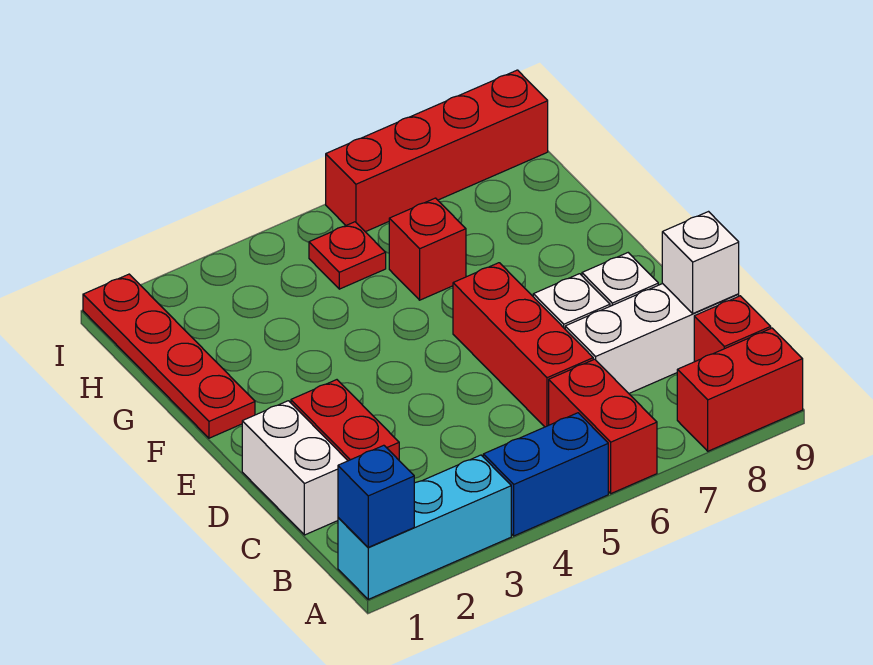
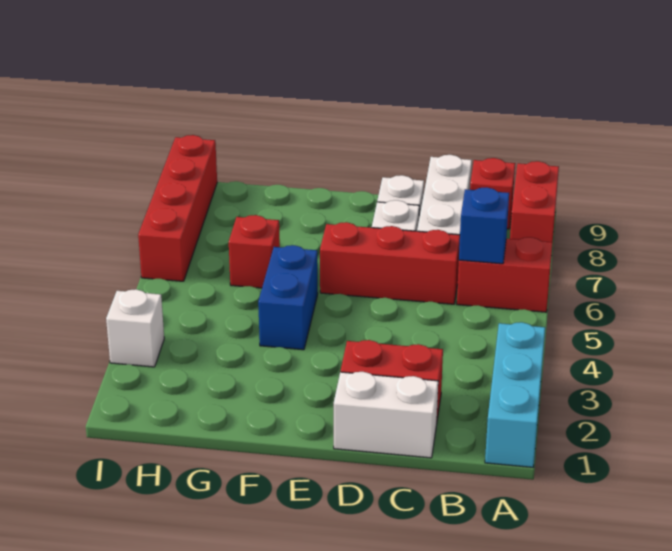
blue 1x1 brick [338,445,414,547] -> blue 1x1 brick moved to [459,187,509,264]
blue 1x2 brick [483,413,608,536] -> blue 1x2 brick moved to [258,245,318,350]
white 1x1 brick [662,212,739,313] -> white 1x1 brick moved to [106,289,164,367]
red 1x4 plate [83,274,255,438] -> none
red 1x1 plate [309,222,386,289] -> none

